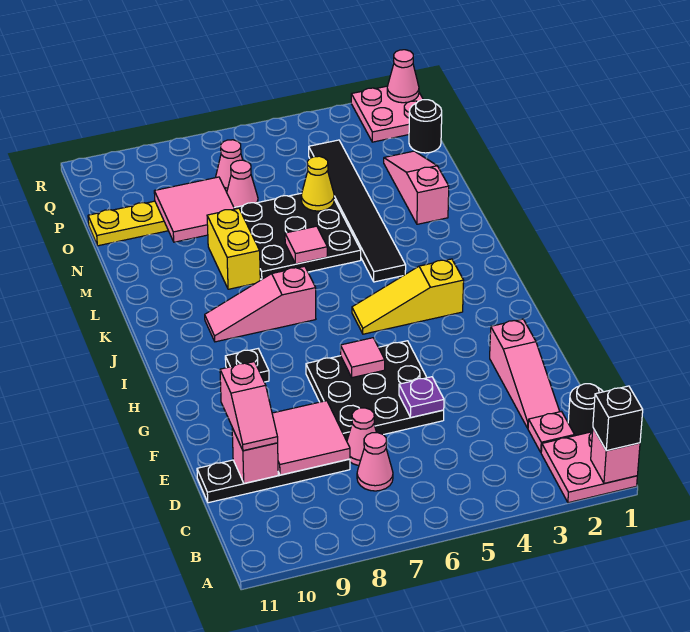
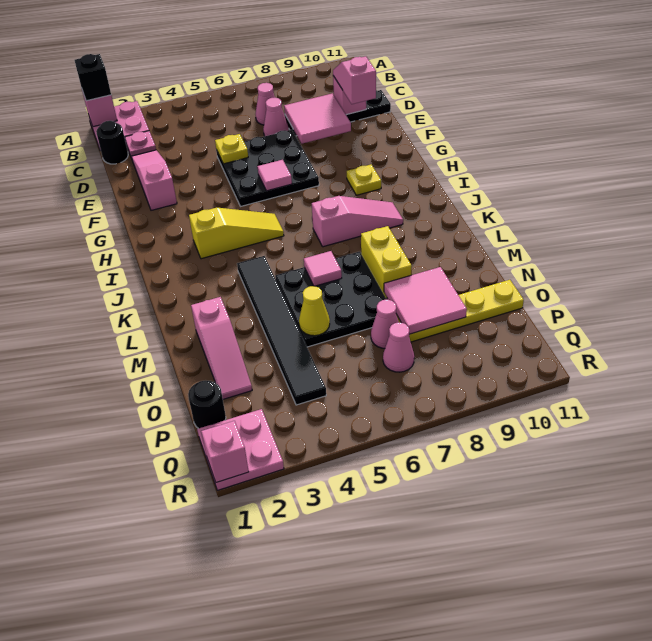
purple 1x1 plate [399,377,444,418] -> yellow 1x1 plate [215,134,248,164]
black 1x1 plate [225,349,269,382] -> yellow 1x1 plate [347,165,381,195]
pink 1x1 cone [387,50,419,103] -> pink 1x1 brick [201,421,249,483]

